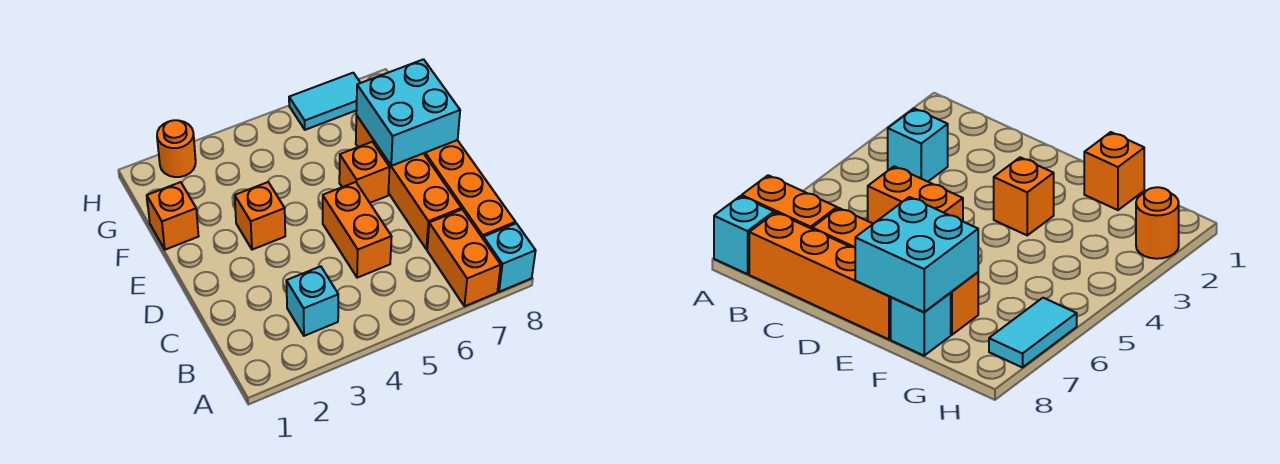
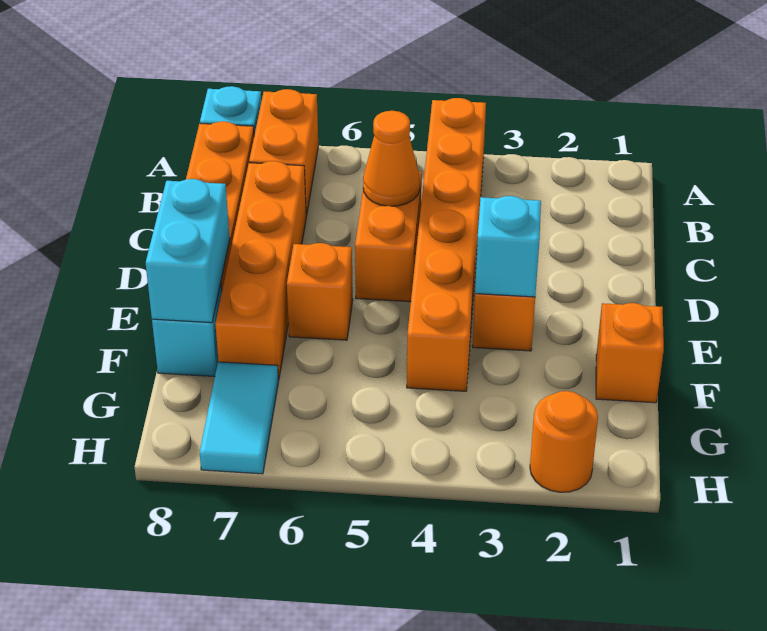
none -> orange 1x6 brick [407,98,486,391]
cyan 1x1 brick [286,266,338,336] -> cyan 1x1 brick moved to [475,196,541,297]
none -> orange 1x1 cone [363,111,420,206]
cyan 2x2 brick [356,59,460,166] -> cyan 1x2 brick [146,179,230,323]
cyan 1x2 tile [289,73,360,130] -> cyan 1x2 tile turned to [200,362,278,474]

